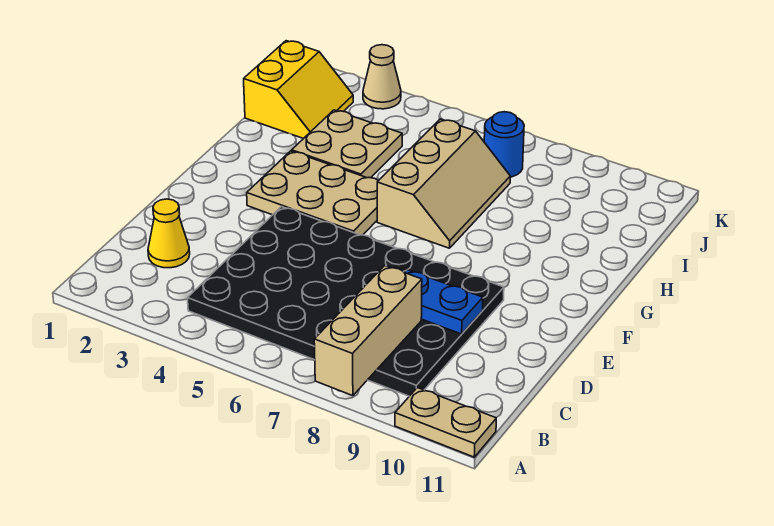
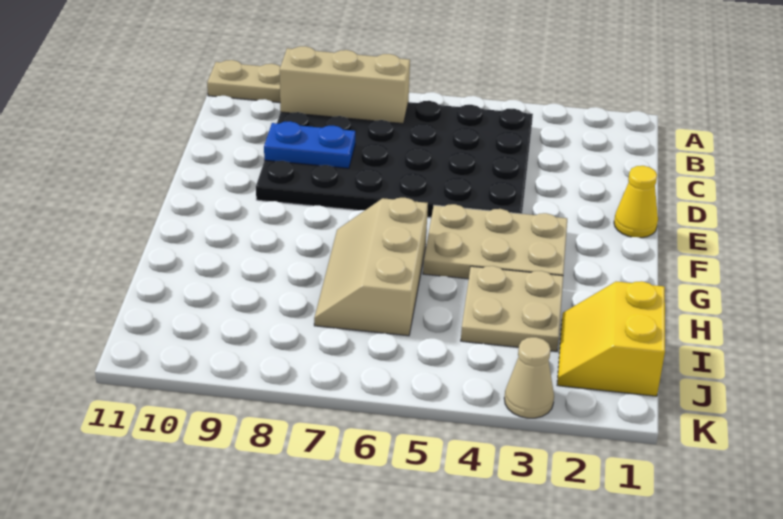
tan 1x3 brick [314,266,422,396] -> tan 1x3 brick turned to [280,46,410,124]
yellow 1x1 cone [148,199,190,268] -> yellow 1x1 cone moved to [614,166,658,238]
blue 1x1 round brick [484,112,524,177] -> none

